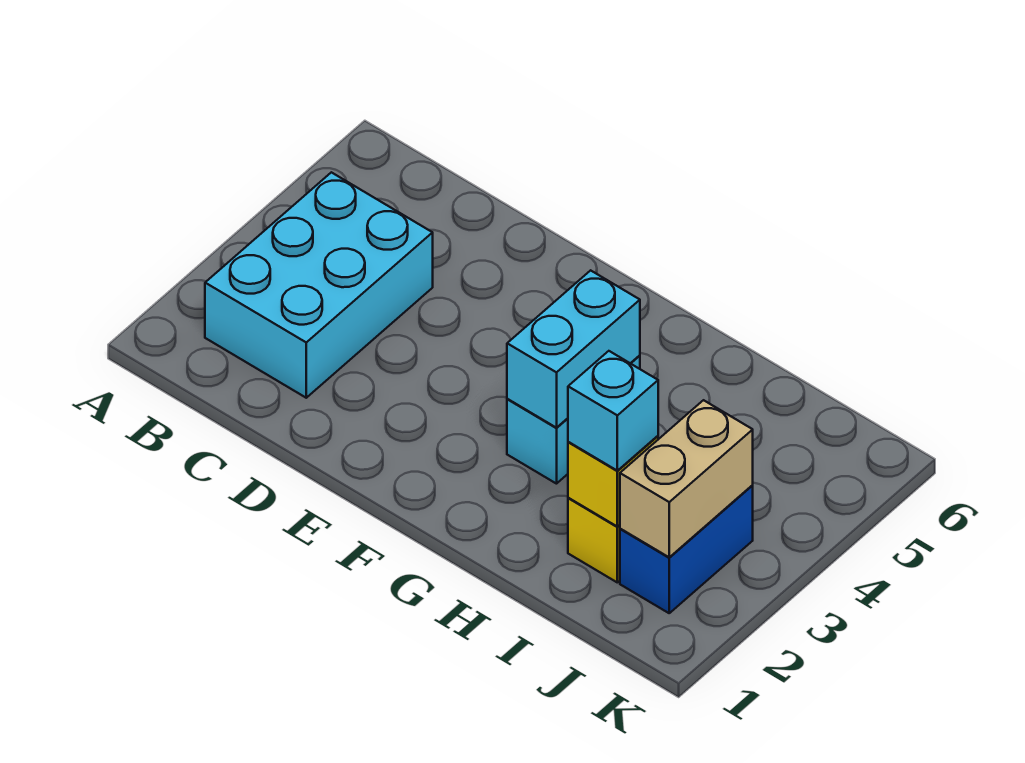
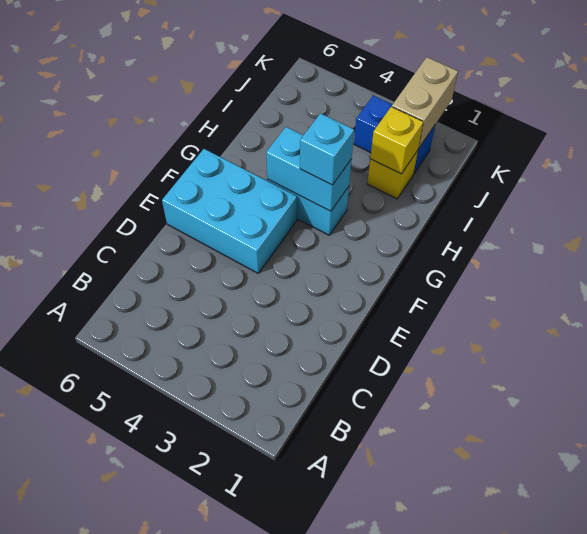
cyan 2x3 brick [205,172,433,398] -> cyan 2x3 brick moved to [162,149,297,273]
cyan 1x1 brick [568,351,658,471] -> cyan 1x1 brick moved to [300,113,354,185]
tan 1x2 brick [620,400,753,558] -> tan 1x2 brick turned to [392,57,458,147]

